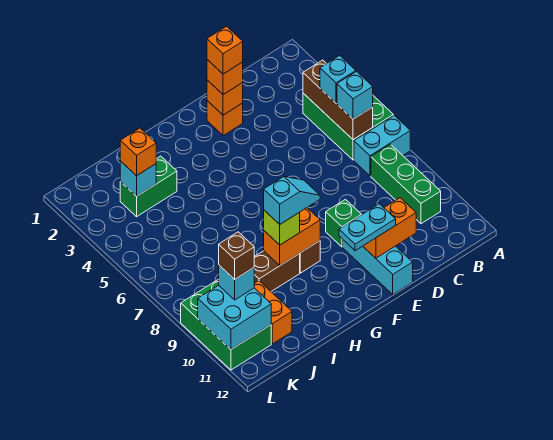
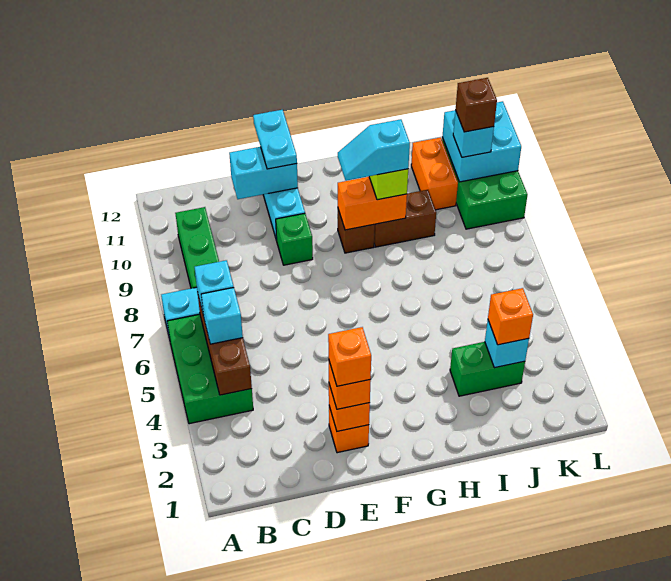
orange 1x2 brick [363,198,416,258] -> cyan 1x2 brick [229,147,298,199]
cyan 1x2 plate [339,204,396,251] -> cyan 1x2 plate turned to [253,110,297,169]

